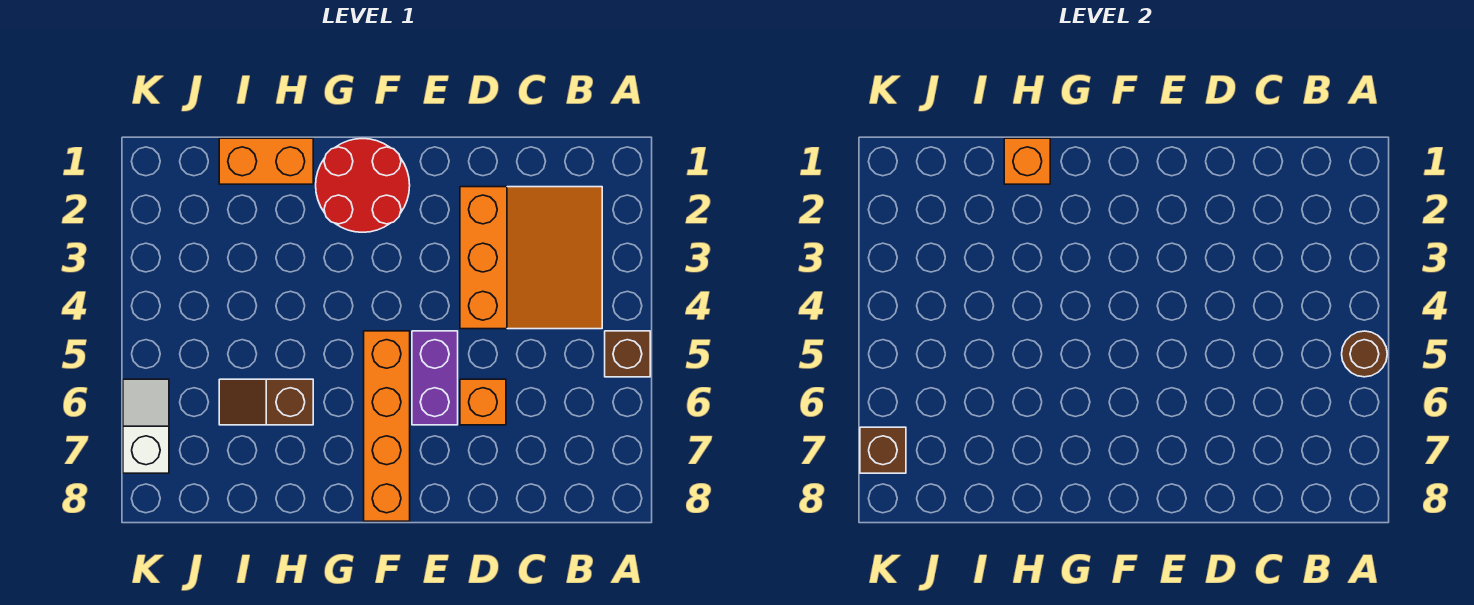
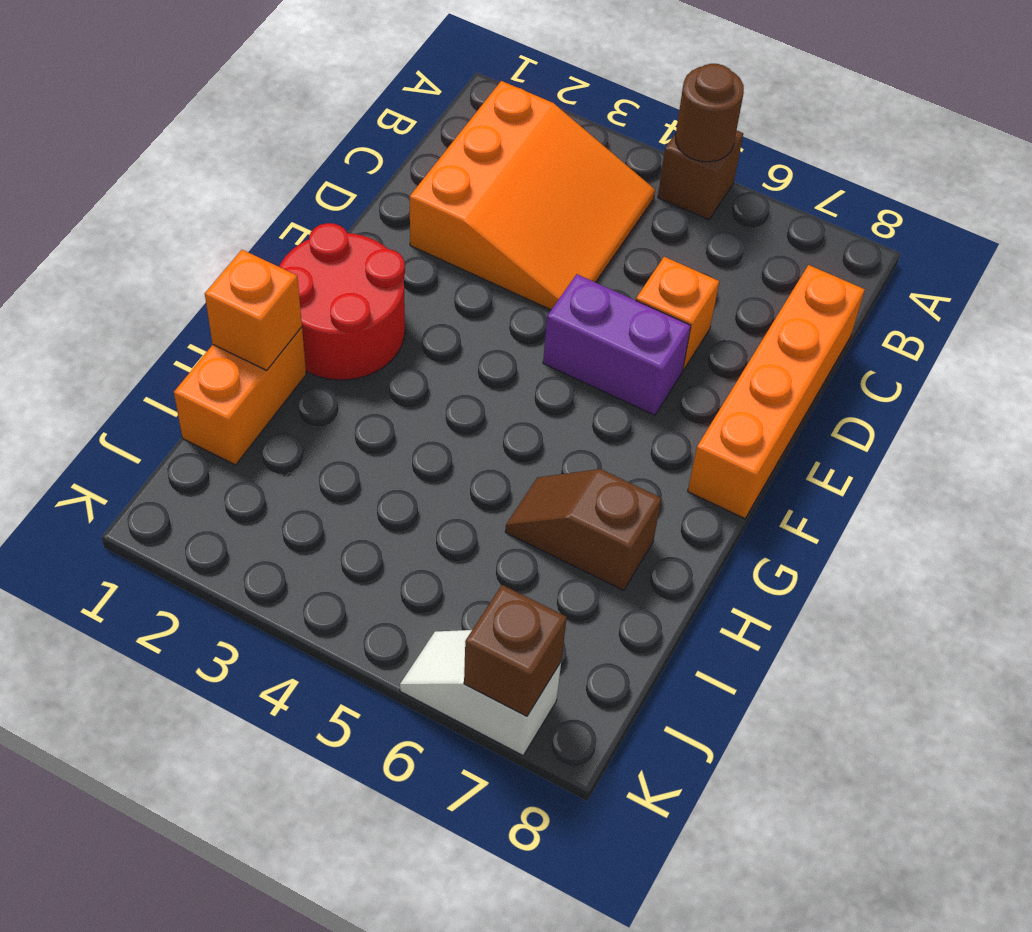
orange 3x3 slope [460,187,602,329] -> orange 3x3 slope turned to [410,81,655,310]
orange 1x4 brick [364,331,410,521] -> orange 1x4 brick turned to [688,265,865,519]
brown 1x2 slope [219,379,313,425] -> brown 1x2 slope turned to [505,469,661,590]

